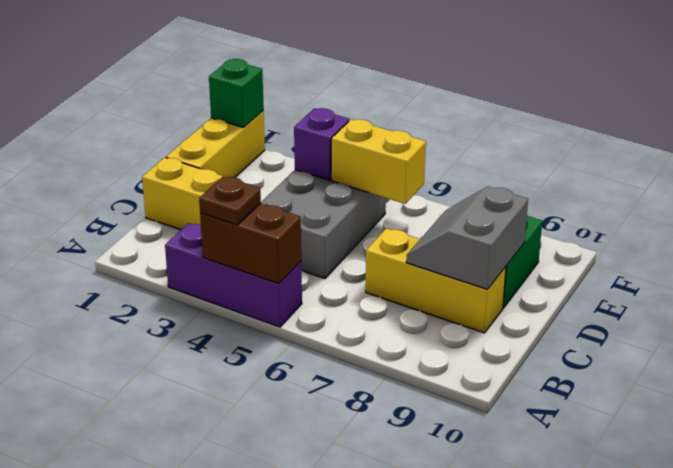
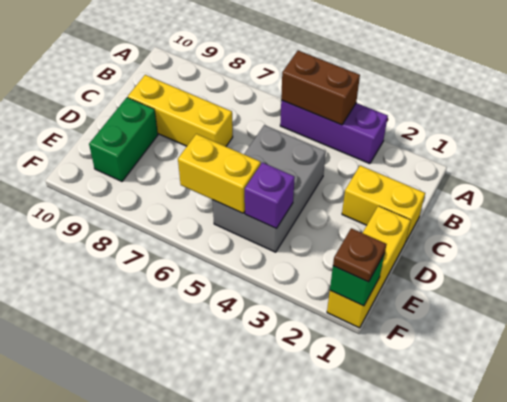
brown 1x1 plate [199,176,261,225] -> brown 1x1 plate moved to [333,228,387,282]
grey 2x2 slope [406,186,528,289] -> none

